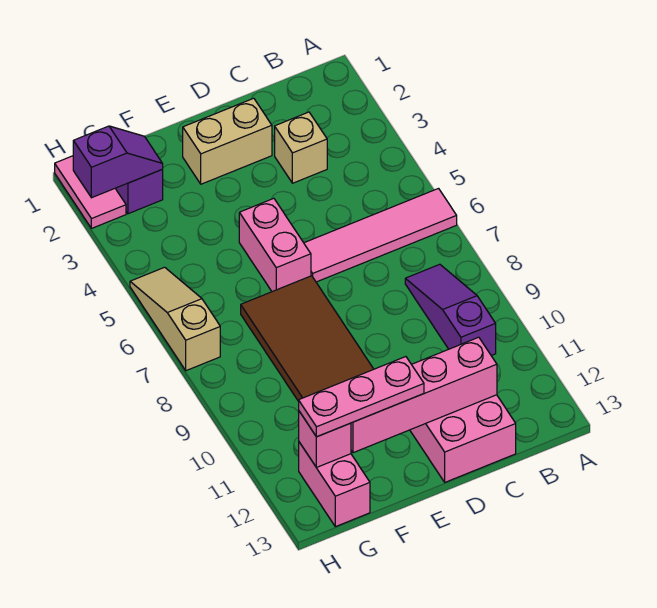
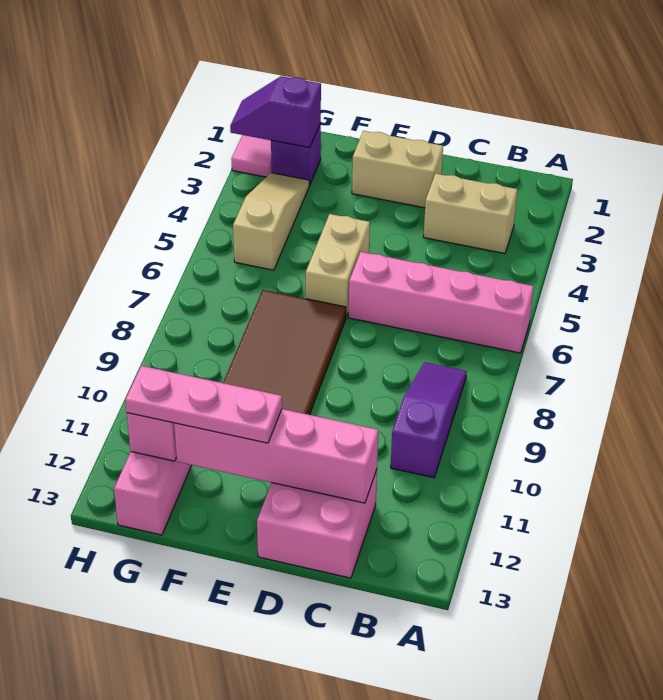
pink 1x4 tile [304,189,457,282] -> pink 1x4 brick [349,252,534,353]
tan 1x1 brick [275,112,327,183] -> tan 1x2 brick [424,174,517,254]
pink 1x2 brick [239,198,311,292] -> tan 1x2 brick [306,214,370,317]
purple 1x2 slope [73,126,163,198] -> purple 1x2 slope turned to [230,76,321,148]
tan 1x3 slope [130,267,220,371] -> tan 1x3 slope moved to [233,173,309,270]

